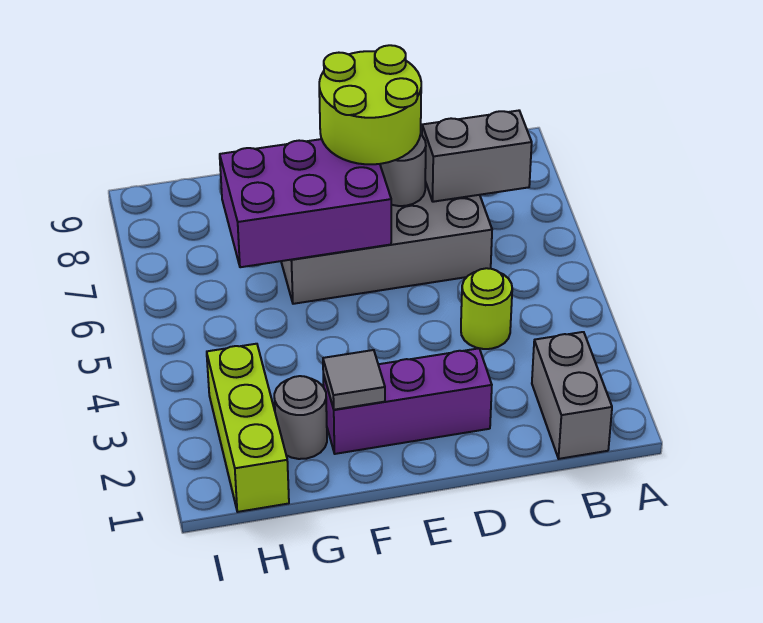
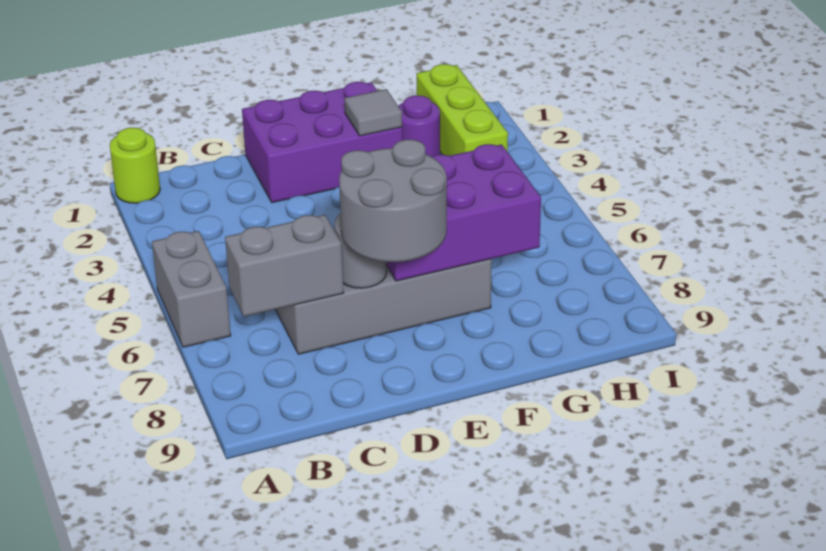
grey 1x2 brick [532,332,612,459] -> grey 1x2 brick moved to [152,231,231,347]
lime 1x1 round brick [461,268,512,349] -> lime 1x1 round brick moved to [110,128,160,203]
purple 1x3 brick [323,348,492,454] -> purple 2x3 brick [242,82,402,203]
lime 2x2 round brick [319,45,421,164] -> grey 2x2 round brick [339,139,447,262]
grey 1x1 round brick [274,376,327,459] -> purple 1x1 round brick [399,96,440,156]

